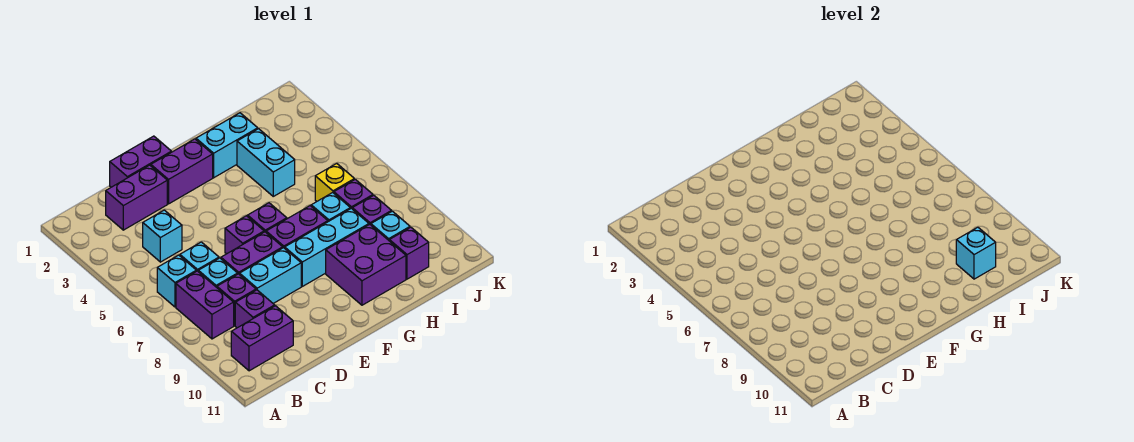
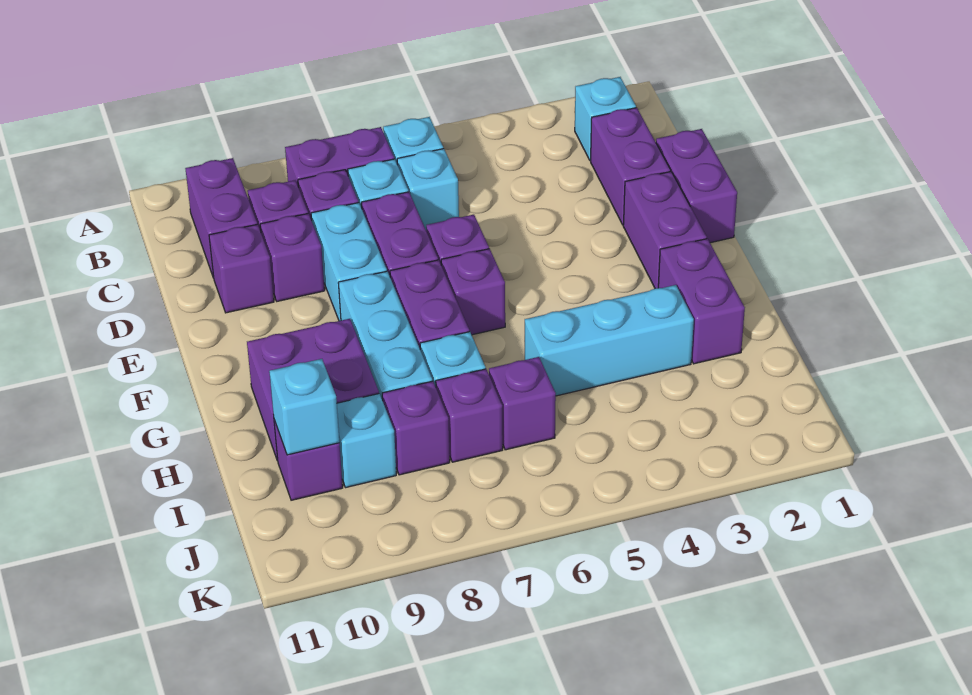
cyan 1x1 brick [143,210,182,262] -> cyan 1x1 brick moved to [575,77,636,161]
none -> purple 1x1 brick [260,214,325,301]
none -> purple 1x1 brick [209,224,274,313]
cyan 1x2 brick [196,113,258,178] -> purple 1x2 brick [658,239,745,364]
cyan 1x2 brick [237,129,295,196] -> cyan 1x3 brick [525,285,694,396]
yellow 1x1 brick [315,164,354,201] -> purple 1x1 brick [489,357,556,450]

